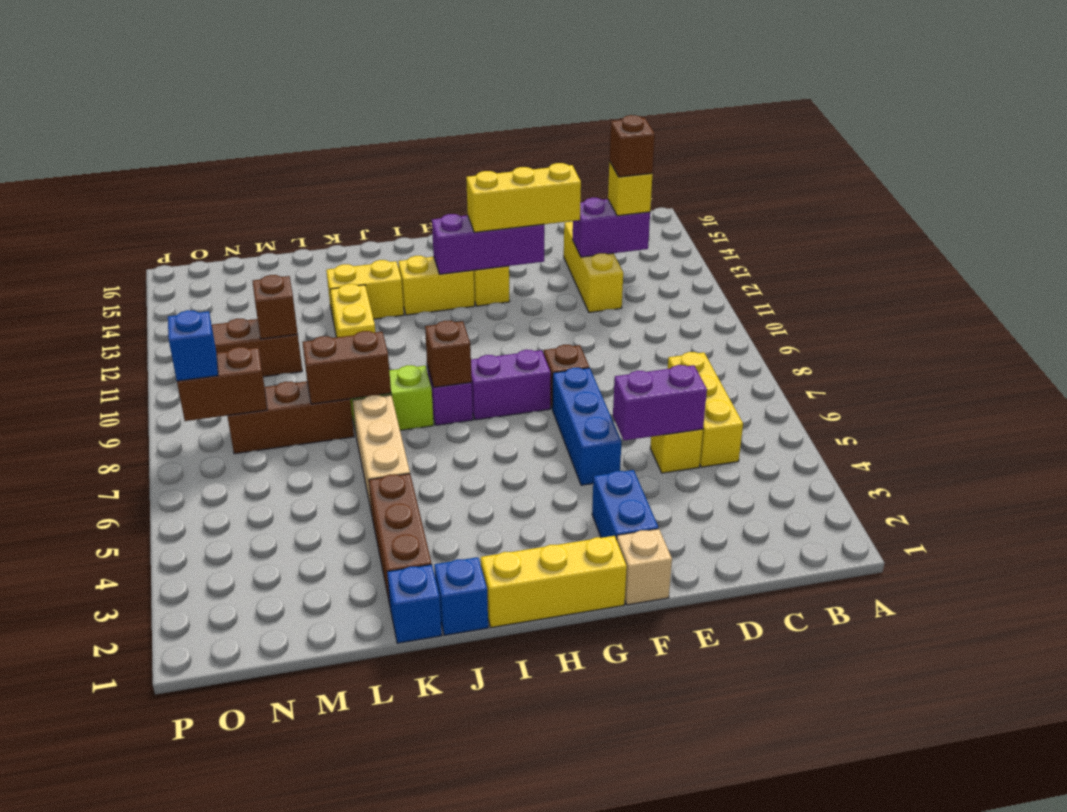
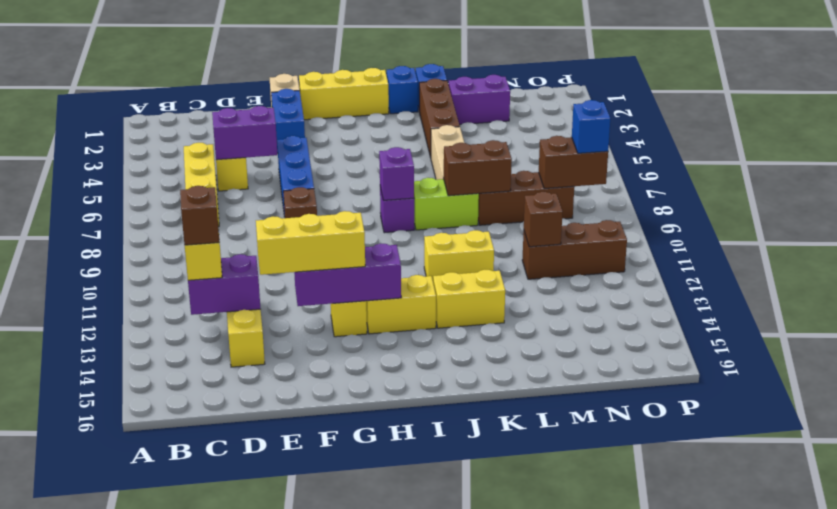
purple 1x2 brick [471,350,551,420] -> purple 1x2 brick moved to [449,75,510,124]
brown 1x1 brick [425,321,472,387] -> purple 1x1 brick [379,147,414,200]
yellow 1x2 brick [330,284,375,337] -> yellow 1x2 brick turned to [424,230,494,280]

